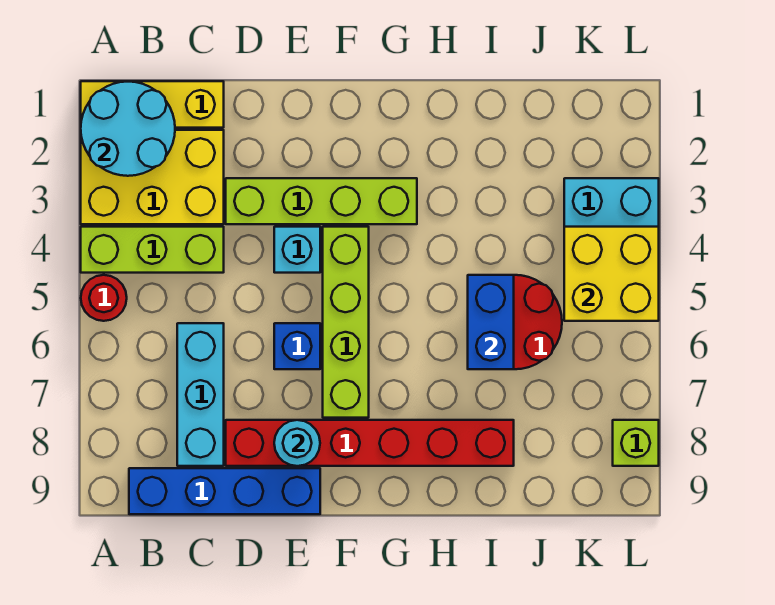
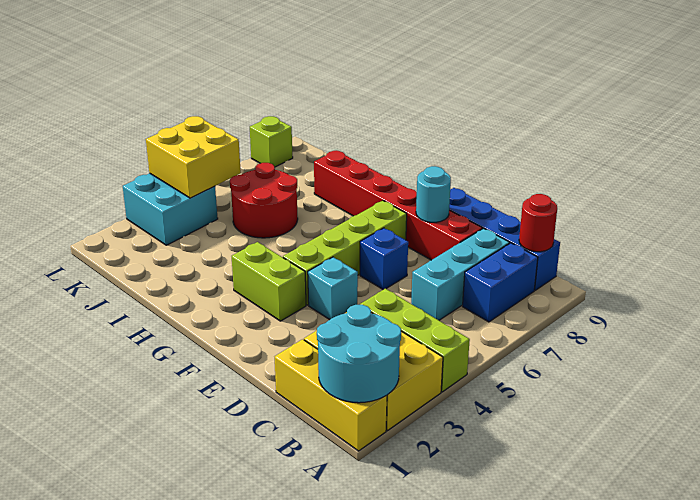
red 1x1 round brick [81,275,127,321] -> red 1x1 round brick moved to [519,194,557,252]
lime 1x4 brick [226,178,417,224] -> lime 1x2 brick [232,242,306,321]
blue 1x2 brick [468,275,514,369] -> blue 1x2 brick moved to [463,243,538,322]

